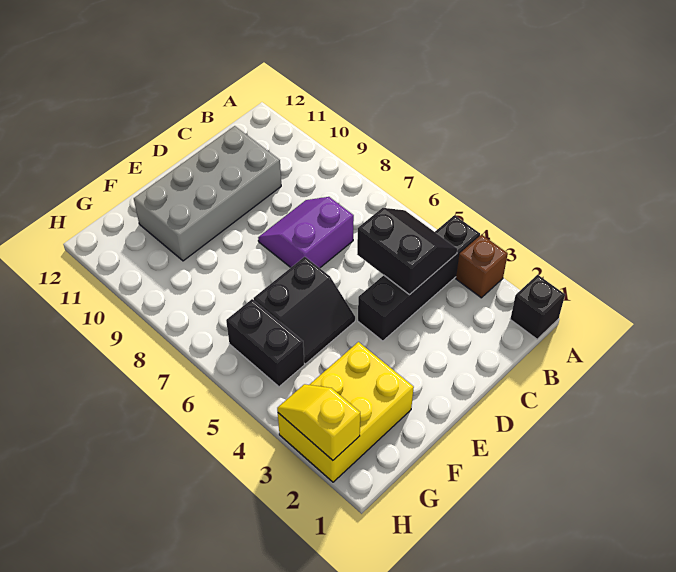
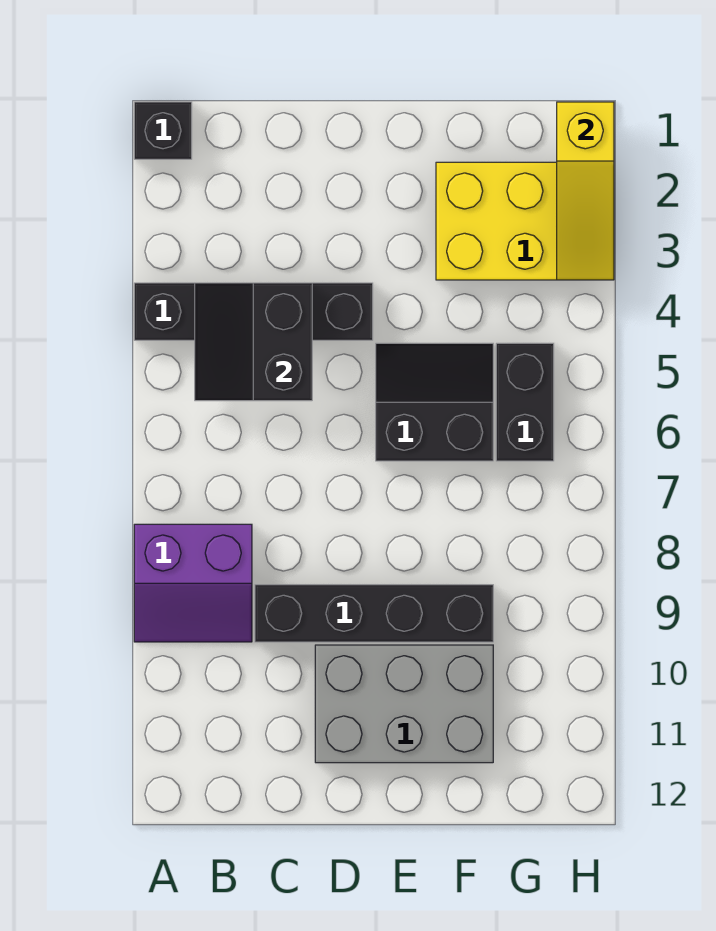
brown 1x1 brick [456,235,508,298] -> none
purple 2x2 slope [258,197,354,268] -> purple 2x2 slope moved to [134,524,252,642]
none -> black 1x4 brick [255,585,493,642]
grey 2x4 brick [134,126,281,261] -> grey 2x3 brick [315,645,493,763]
yellow 1x2 slope [277,384,360,460] -> yellow 1x3 slope [557,102,614,280]

